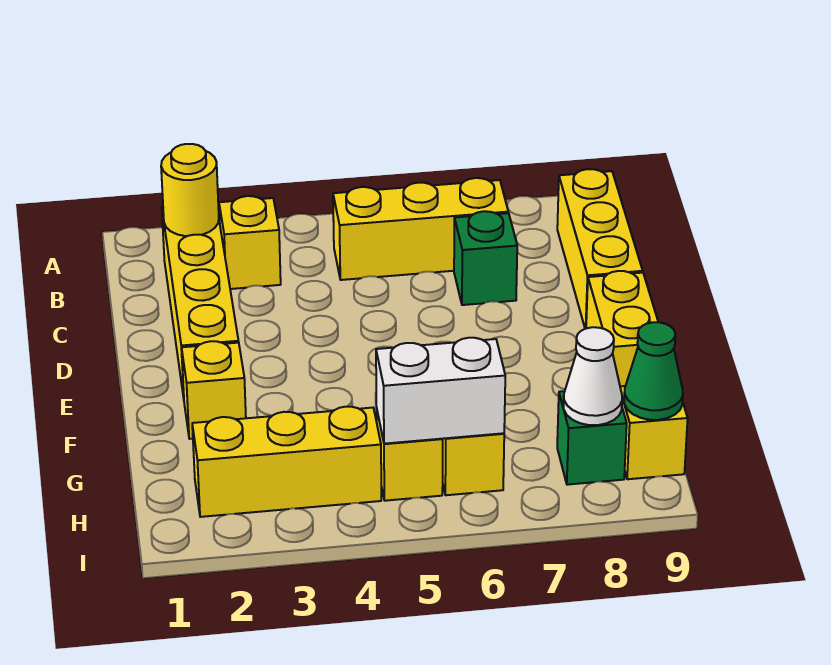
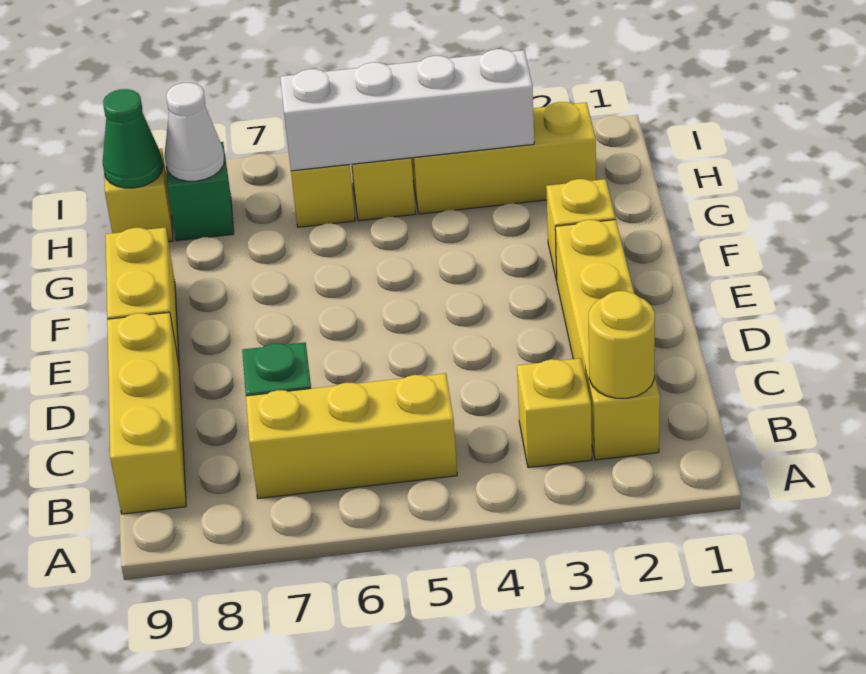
white 1x2 brick [376,338,505,444] -> white 1x4 brick [280,49,534,171]

